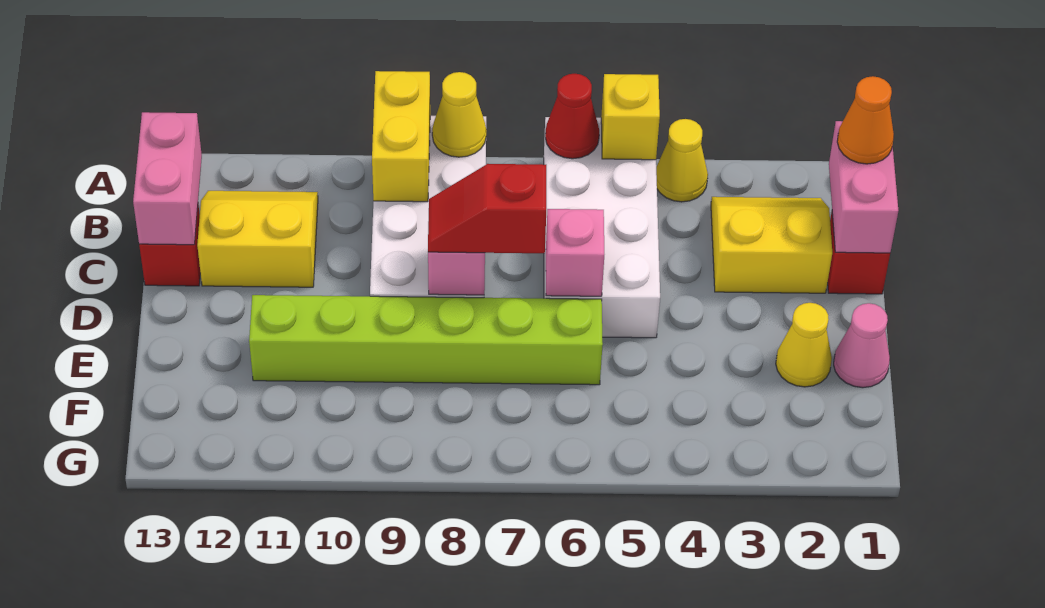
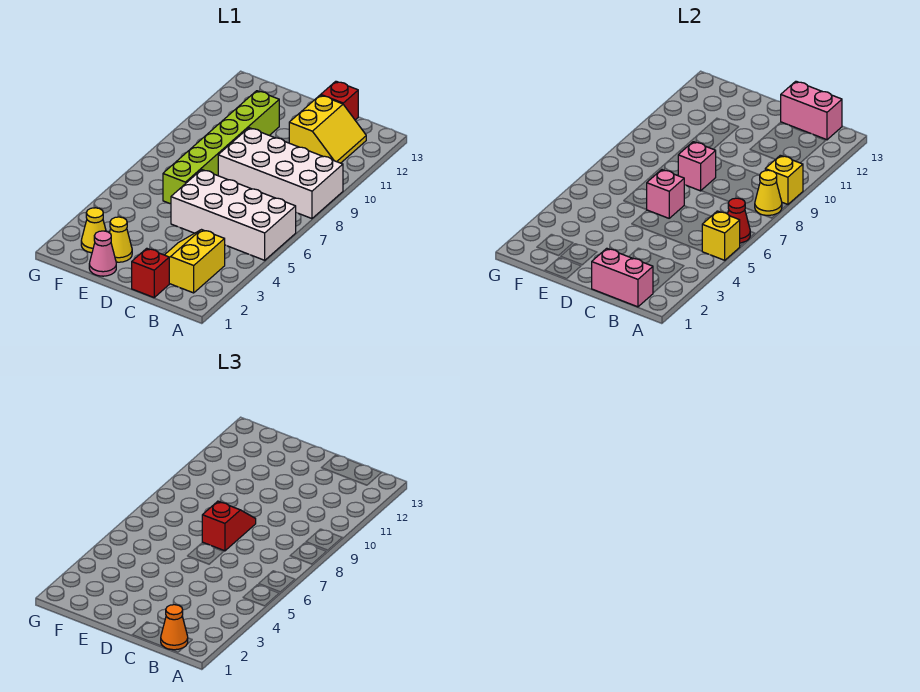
yellow 1x1 cone [656,119,708,202] -> yellow 1x1 cone moved to [81,208,106,253]
yellow 1x2 brick [372,71,430,202] -> yellow 1x1 brick [765,155,803,205]
yellow 2x2 slope [711,197,832,293] -> yellow 2x2 slope turned to [165,230,225,293]

